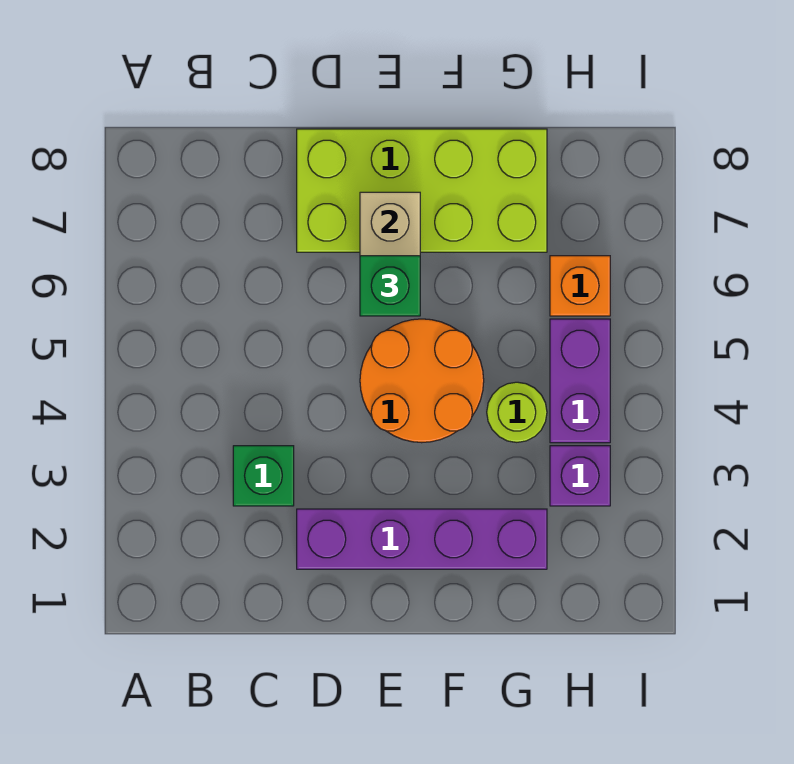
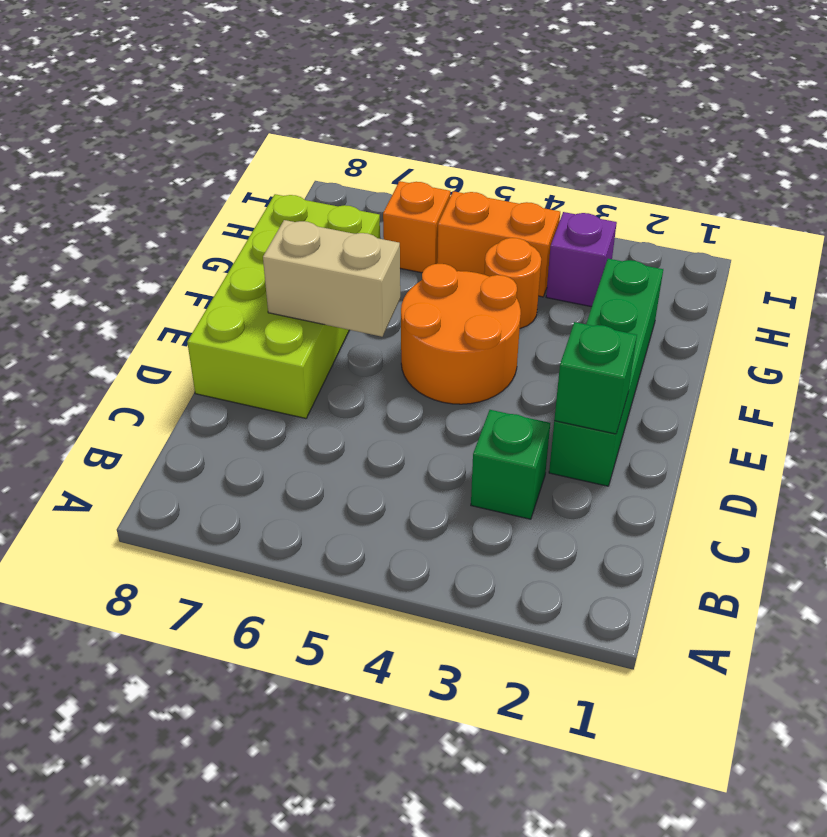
purple 1x4 brick [297,509,547,569] -> green 1x4 brick [549,259,663,486]
green 1x1 brick [360,256,420,316] -> green 1x1 brick moved to [554,322,637,434]
lime 1x1 round brick [487,382,547,442] -> orange 1x1 round brick [484,238,541,328]
purple 1x2 brick [550,319,610,443] -> orange 1x2 brick [437,191,560,297]

